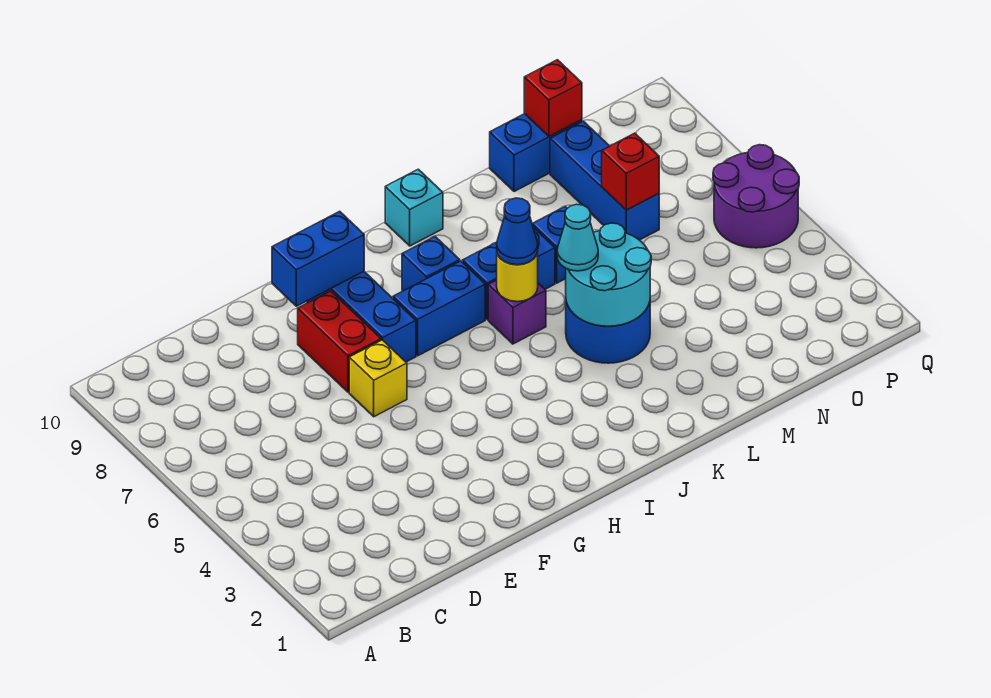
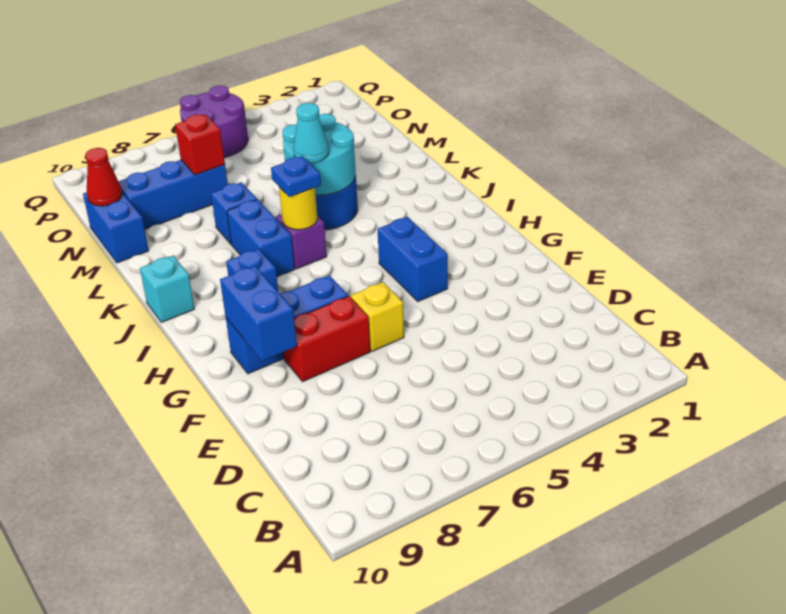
blue 1x2 brick [393,261,485,356] -> blue 1x2 brick moved to [378,217,448,301]
blue 1x1 cone [497,198,538,265] -> blue 1x1 plate [271,156,321,197]
red 1x1 brick [524,60,582,137] -> red 1x1 cone [85,148,122,206]

